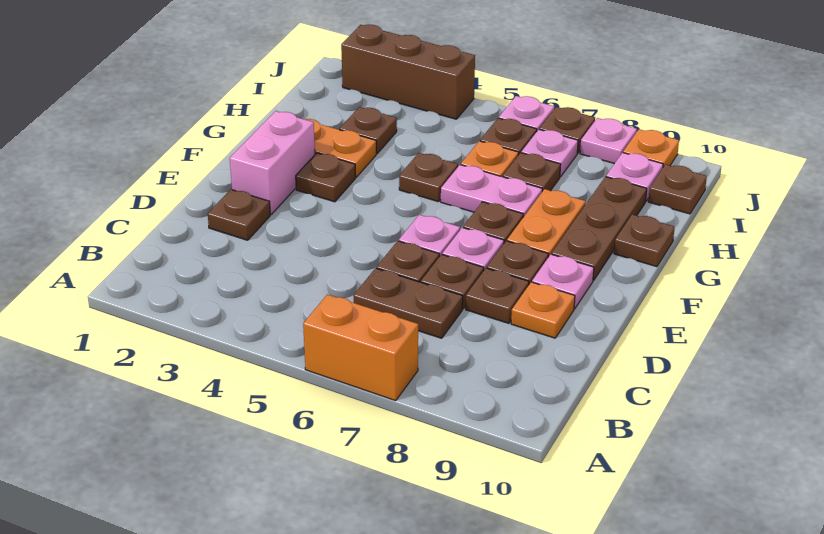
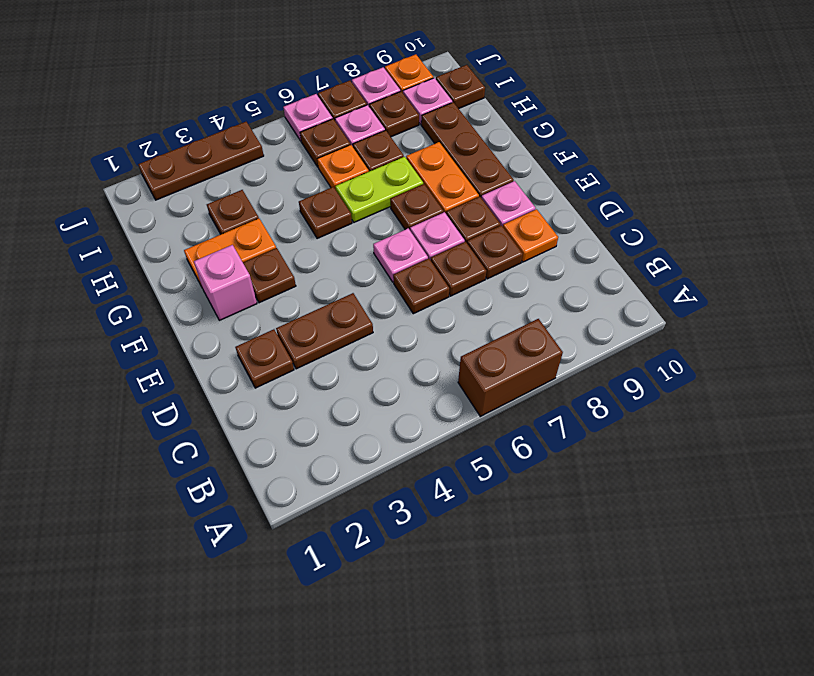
orange 1x2 brick [303,294,418,401] -> brown 1x2 brick [458,319,563,416]
brown 1x2 plate [354,268,463,338] -> brown 1x2 plate moved to [276,293,373,369]
pink 1x2 brick [230,111,315,214] -> pink 1x1 brick [194,245,257,320]
pink 1x2 plate [441,165,542,217] -> lime 1x2 plate [335,157,423,222]
brown 1x1 plate [614,214,675,267] -> brown 1x1 plate moved to [369,91,419,137]
brown 1x3 brick [341,25,475,119] -> brown 1x3 plate [138,122,264,200]

